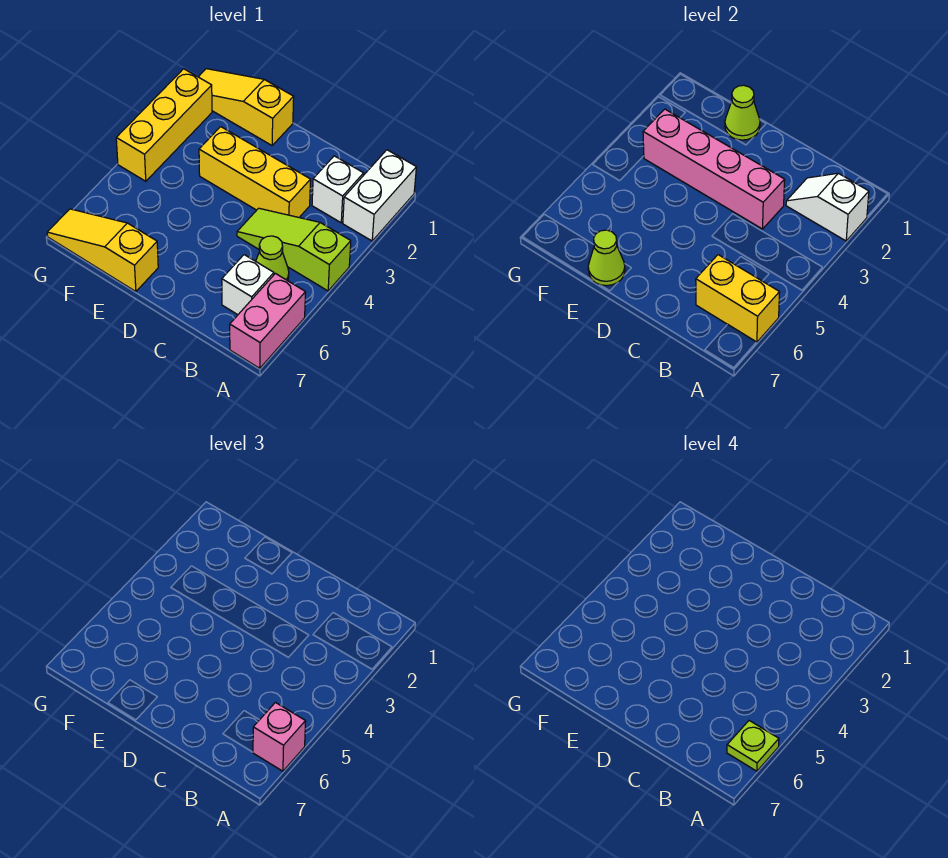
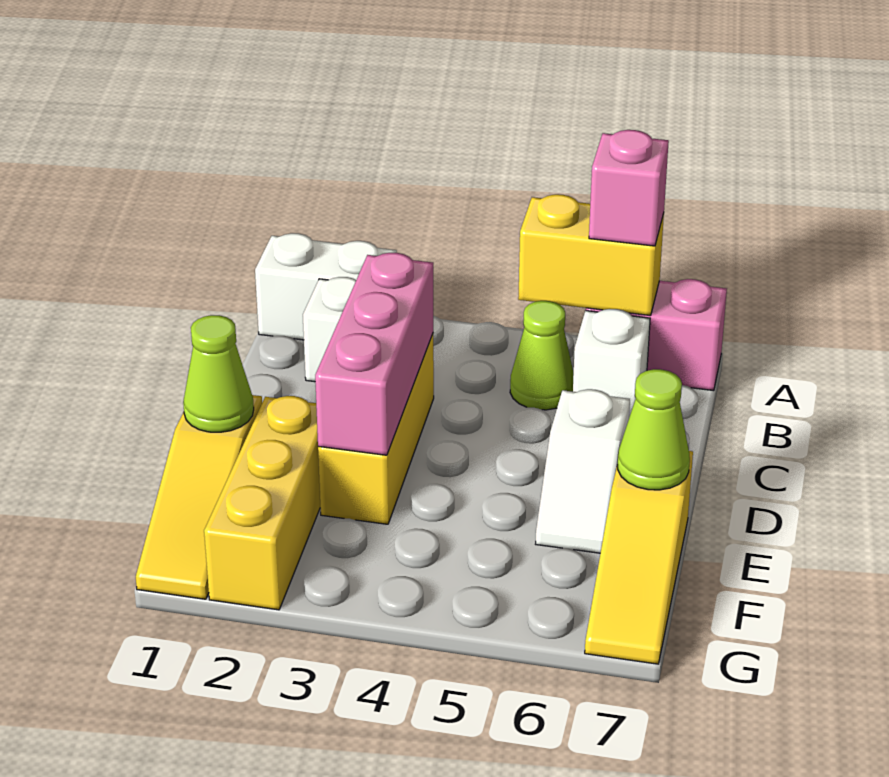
white 1x2 slope [786,173,869,241] -> white 1x2 slope moved to [536,389,630,553]
lime 1x3 slope [237,208,351,291] -> none
yellow 1x2 brick [696,255,780,342] -> yellow 1x2 brick turned to [518,194,664,316]
lime 1x1 plate [727,721,779,771] -> none
pink 1x4 brick [643,109,785,229] -> pink 1x3 brick [315,253,433,455]
yellow 1x3 brick [116,69,212,181] -> yellow 1x3 brick turned to [204,396,320,610]

